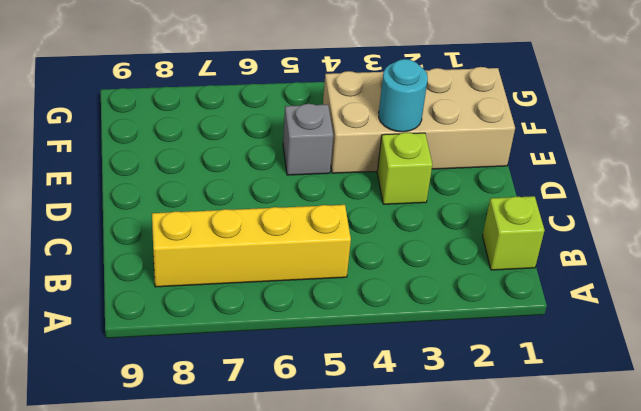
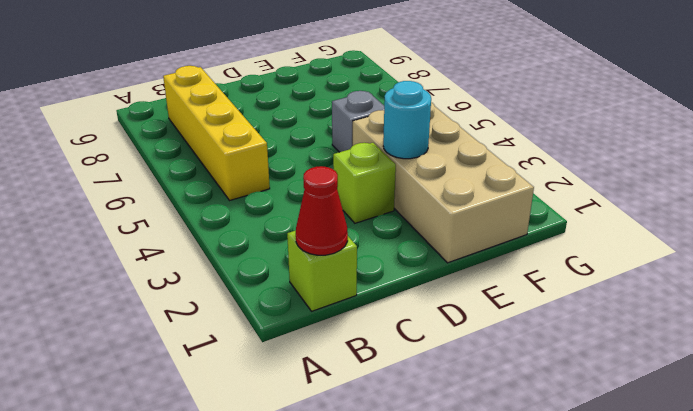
none -> red 1x1 cone [296,166,348,255]

